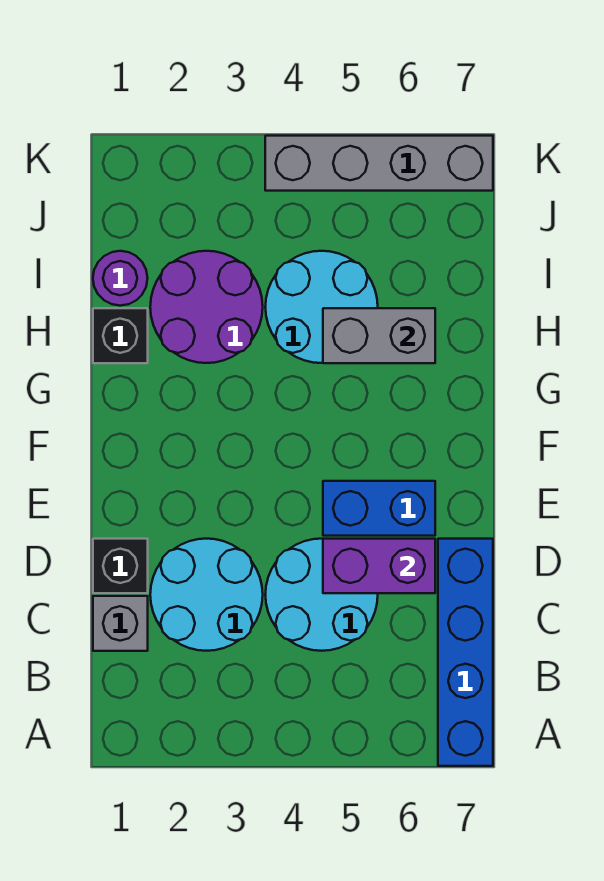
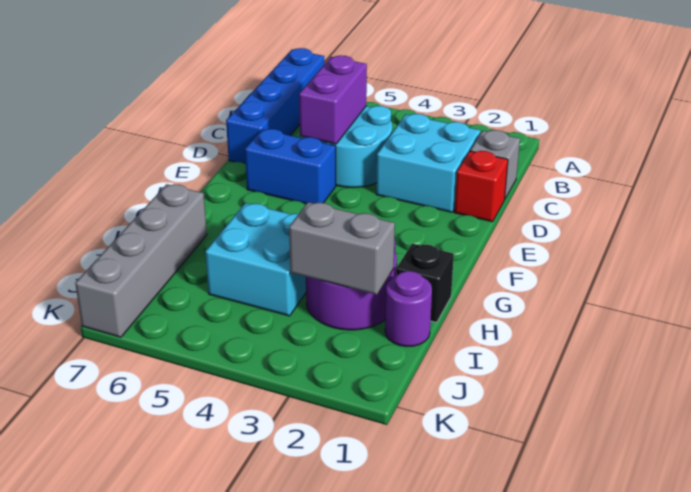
cyan 2x2 round brick [150,539,263,651] -> cyan 2x2 brick [376,114,480,212]
black 1x1 brick [93,539,148,593] -> red 1x1 brick [454,151,508,222]
purple 1x2 brick [323,539,435,593] -> purple 1x2 brick turned to [299,55,367,144]
cyan 2x2 round brick [265,251,378,363] -> cyan 2x2 brick [205,203,306,316]
grey 1x2 brick [323,308,435,363] -> grey 1x2 brick moved to [289,202,395,295]
grey 1x4 brick [265,136,493,191] -> grey 1x4 brick turned to [75,184,207,337]

